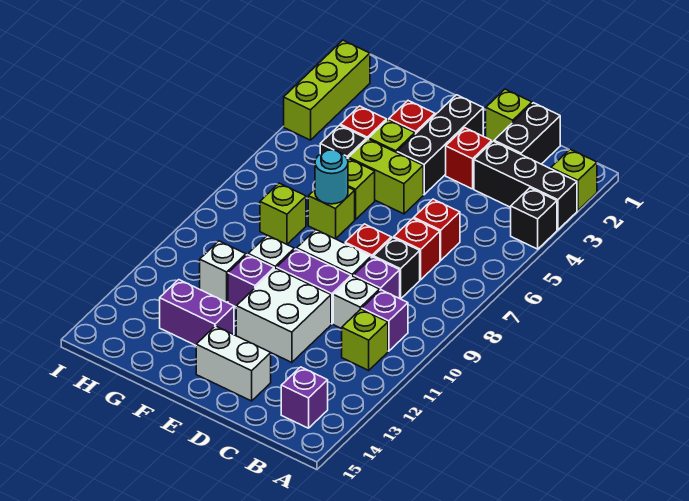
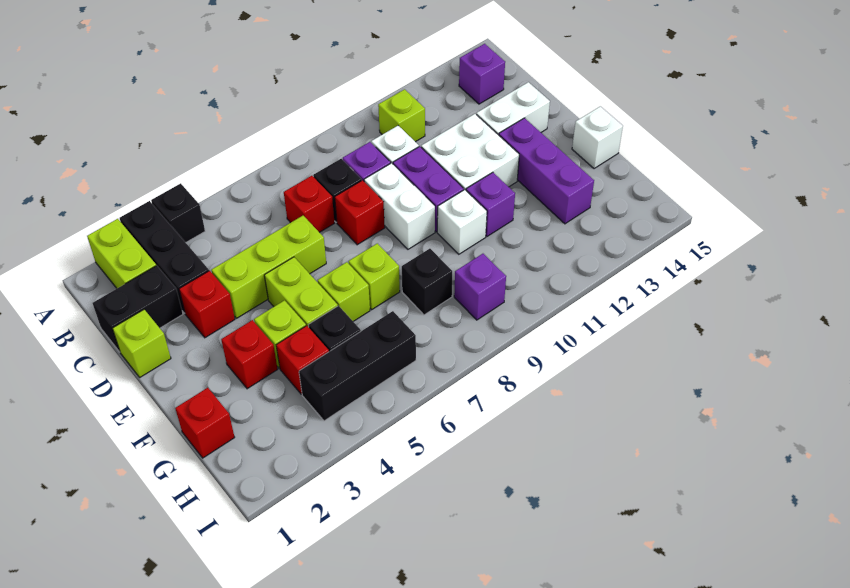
lime 1x1 brick [551,149,597,211] -> lime 1x2 brick [87,219,156,288]
purple 1x1 brick [362,290,408,351] -> purple 1x1 brick moved to [454,254,506,320]
red 1x1 brick [414,199,460,260] -> red 1x1 brick moved to [175,388,235,458]
white 1x2 brick [196,326,271,401] -> white 1x2 brick turned to [476,82,550,135]
black 1x3 brick [397,95,483,195] -> black 1x3 brick moved to [299,311,416,421]
cyan 1x1 round brick [315,150,348,204] -> none
purple 1x2 brick [160,280,234,345] -> purple 1x3 brick [499,118,594,224]
lime 1x1 brick [260,183,306,244] -> black 1x1 brick [402,249,452,315]
white 1x1 brick [200,241,246,302] -> white 1x1 brick moved to [572,106,623,169]
lime 1x3 brick [284,40,370,140] -> lime 1x3 brick moved to [211,216,326,318]

